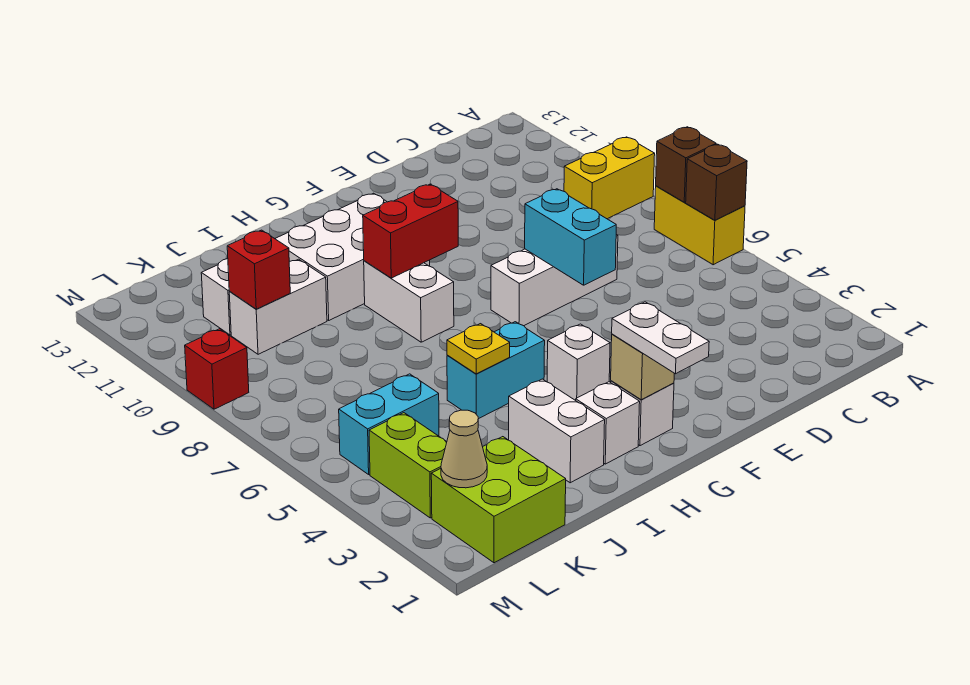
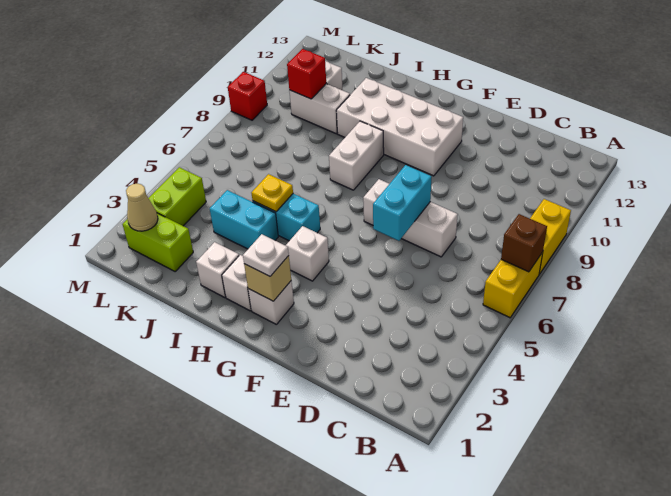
brown 1x1 brick [686,144,747,220] -> none
yellow 1x2 brick [564,137,655,219] -> yellow 1x2 brick turned to [530,199,571,274]
white 1x2 plate [612,302,709,374] -> white 1x1 plate [243,234,289,276]
red 1x2 brick [363,184,458,278] -> none
white 2x3 brick [275,193,430,320] -> white 2x4 brick [336,78,463,176]
white 1x2 brick [509,379,605,483] -> white 1x1 brick [196,242,239,298]
lime 2x2 brick [431,437,566,563] -> lime 1x2 brick [122,213,193,271]
cyan 1x2 brick [339,374,439,474] -> cyan 1x2 brick moved to [210,190,278,249]

